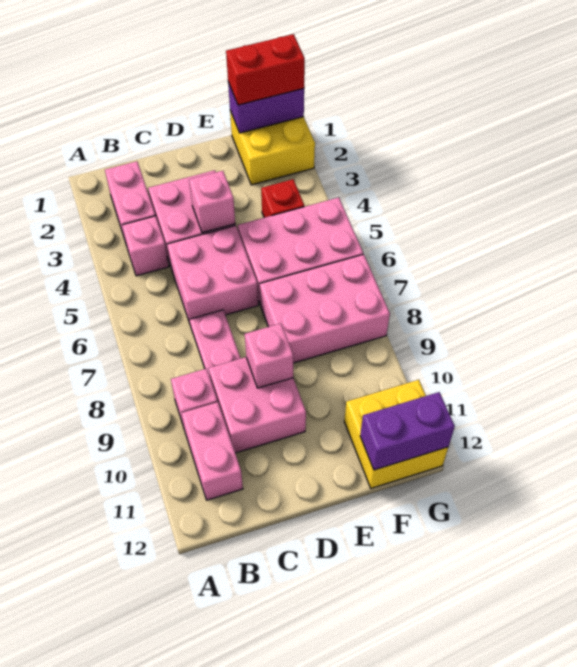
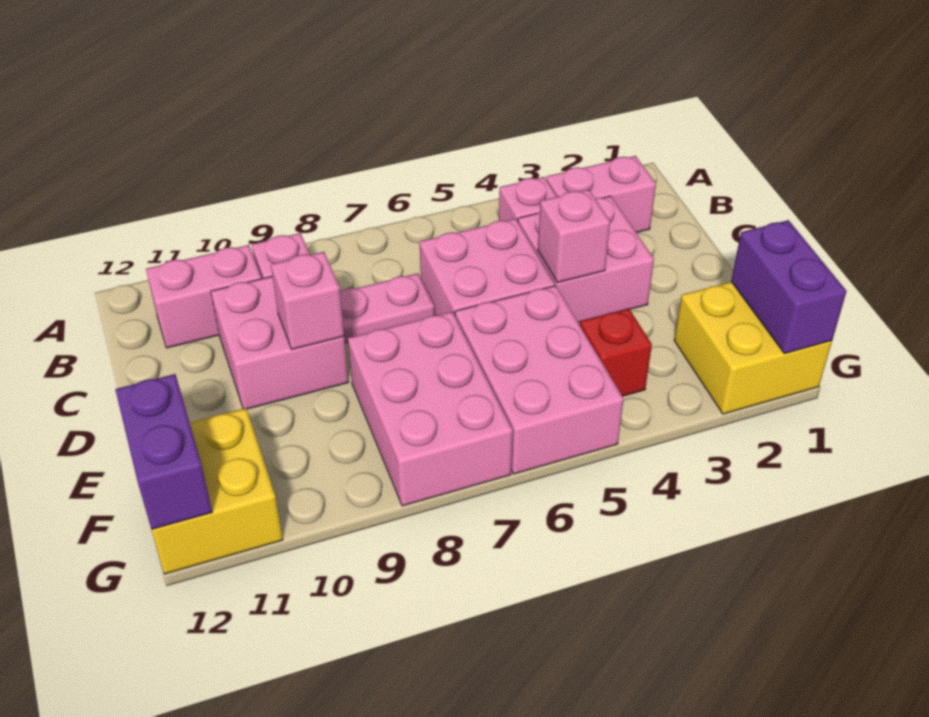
red 1x2 brick [226,34,305,105] -> none

